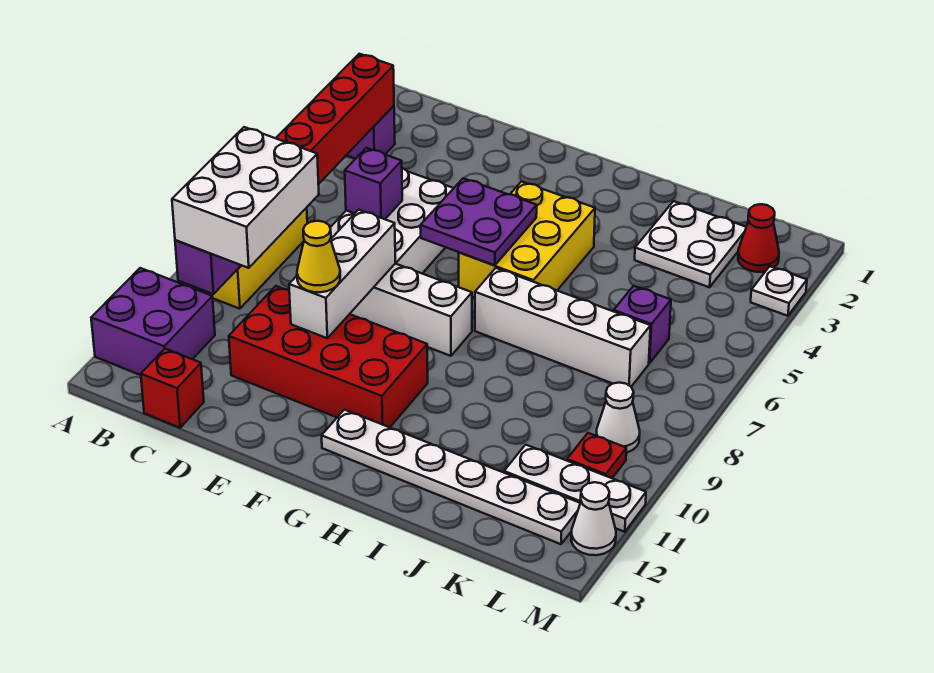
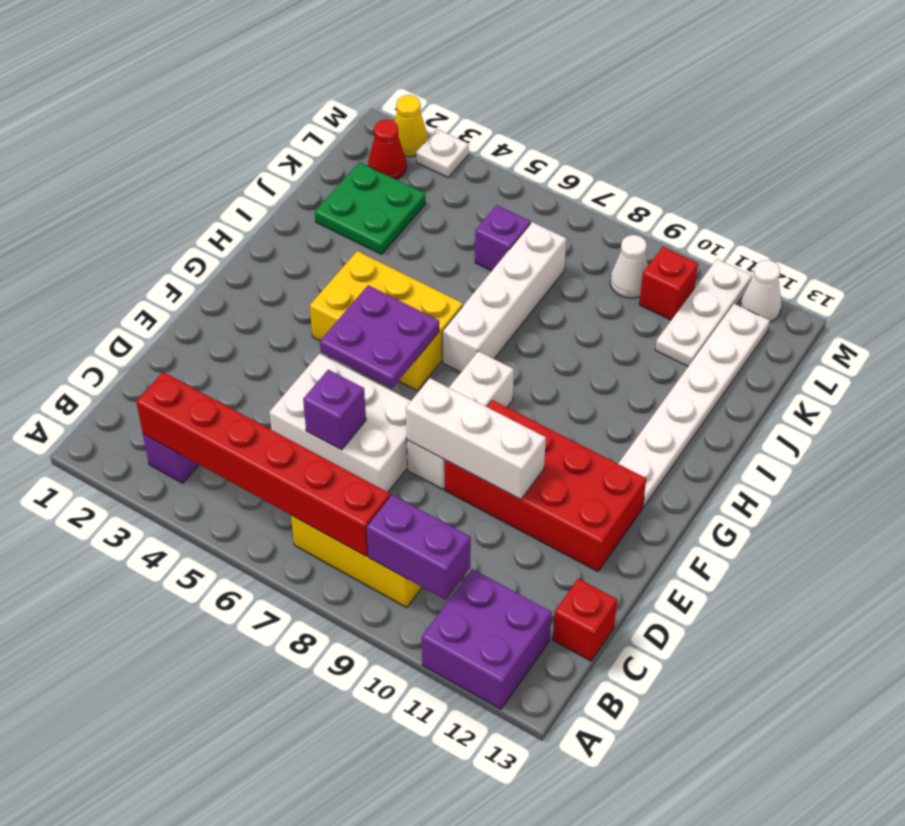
white 2x3 brick [172,127,319,268] -> none
red 2x4 brick [229,286,428,427] -> red 2x4 brick turned to [445,400,646,571]
yellow 1x1 cone [297,221,340,292] -> yellow 1x1 cone moved to [394,95,428,157]
white 2x2 plate [635,201,746,287] -> green 2x2 plate [315,162,425,254]
red 1x1 plate [567,433,626,478] -> red 1x1 brick [639,247,698,320]

